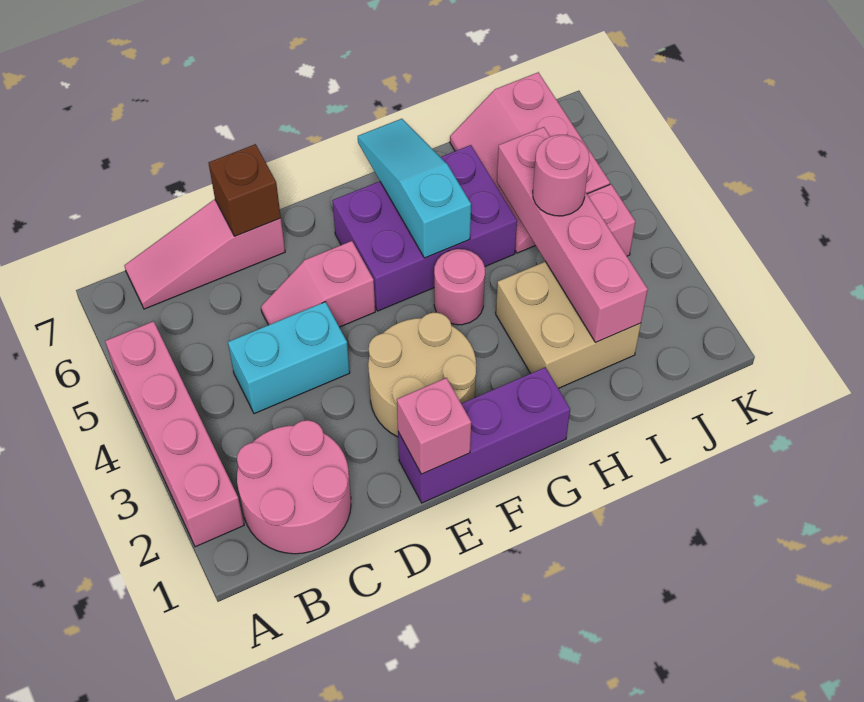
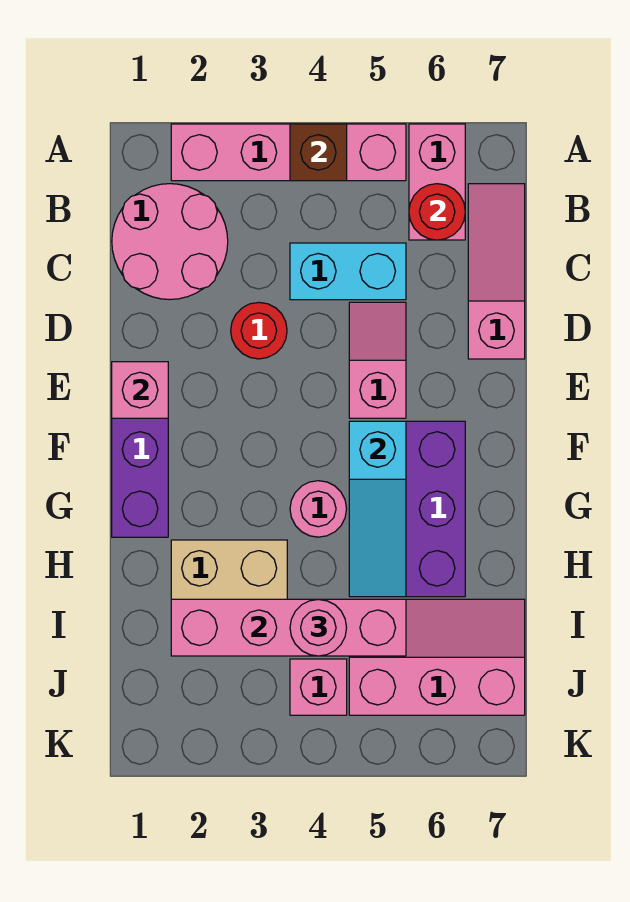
none -> pink 1x2 brick [409,124,465,240]
none -> red 1x1 round brick [409,184,465,240]
cyan 1x2 brick [228,302,350,414] -> cyan 1x2 brick turned to [290,243,406,300]
none -> red 1x1 round brick [231,302,287,359]
brown 1x1 brick [209,144,281,236] -> brown 1x1 brick moved to [290,124,347,181]
tan 2x2 round brick [368,313,476,437] -> none
cyan 1x3 slope [358,119,471,258] -> cyan 1x3 slope turned to [349,421,406,597]

